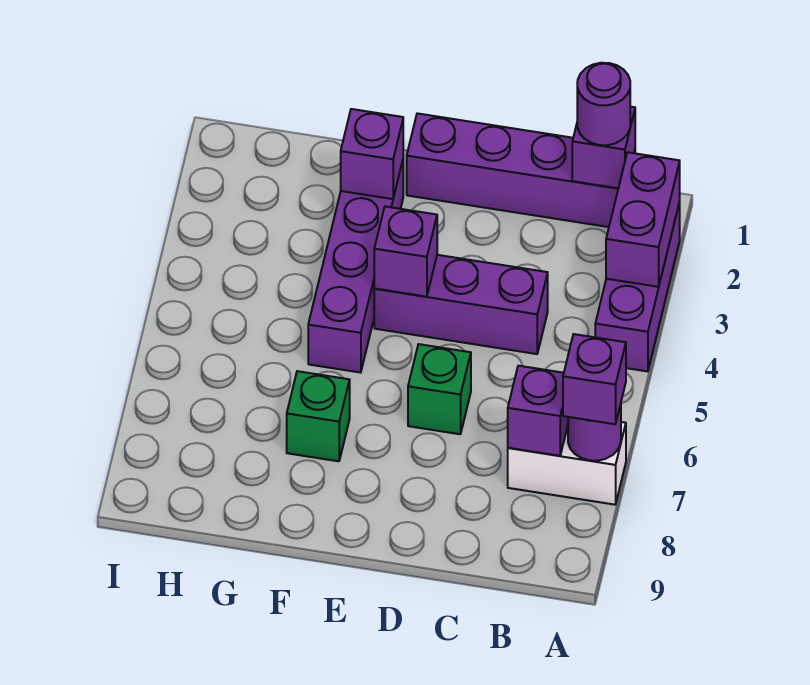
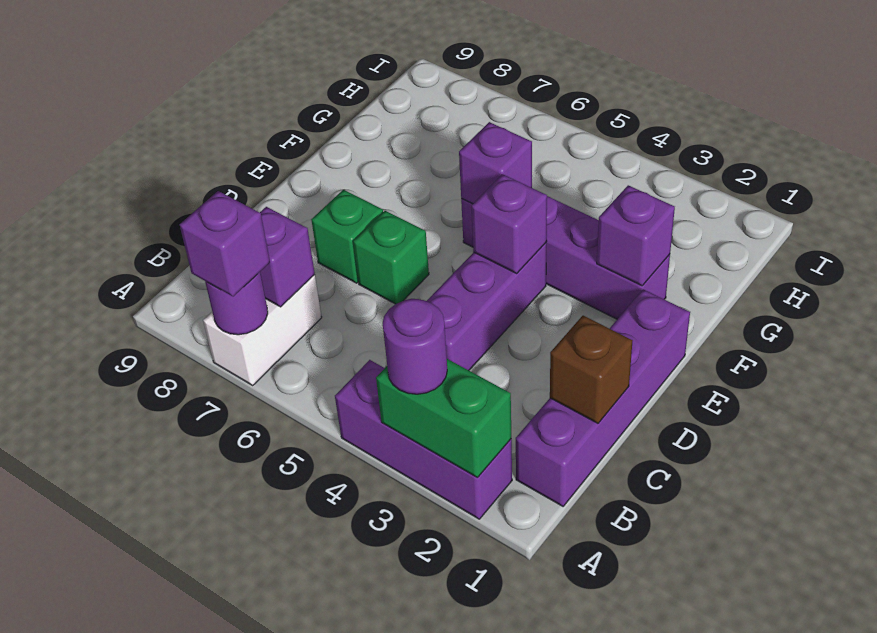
purple 1x2 brick [606,152,680,287] -> green 1x2 brick [376,359,511,477]
purple 1x1 brick [572,107,635,188] -> purple 1x1 brick moved to [459,122,532,204]
purple 1x1 round brick [577,63,630,145] -> purple 1x1 round brick moved to [383,299,447,394]
none -> brown 1x1 brick [550,316,632,423]
green 1x1 brick [287,371,350,461] -> green 1x1 brick moved to [311,190,383,283]

